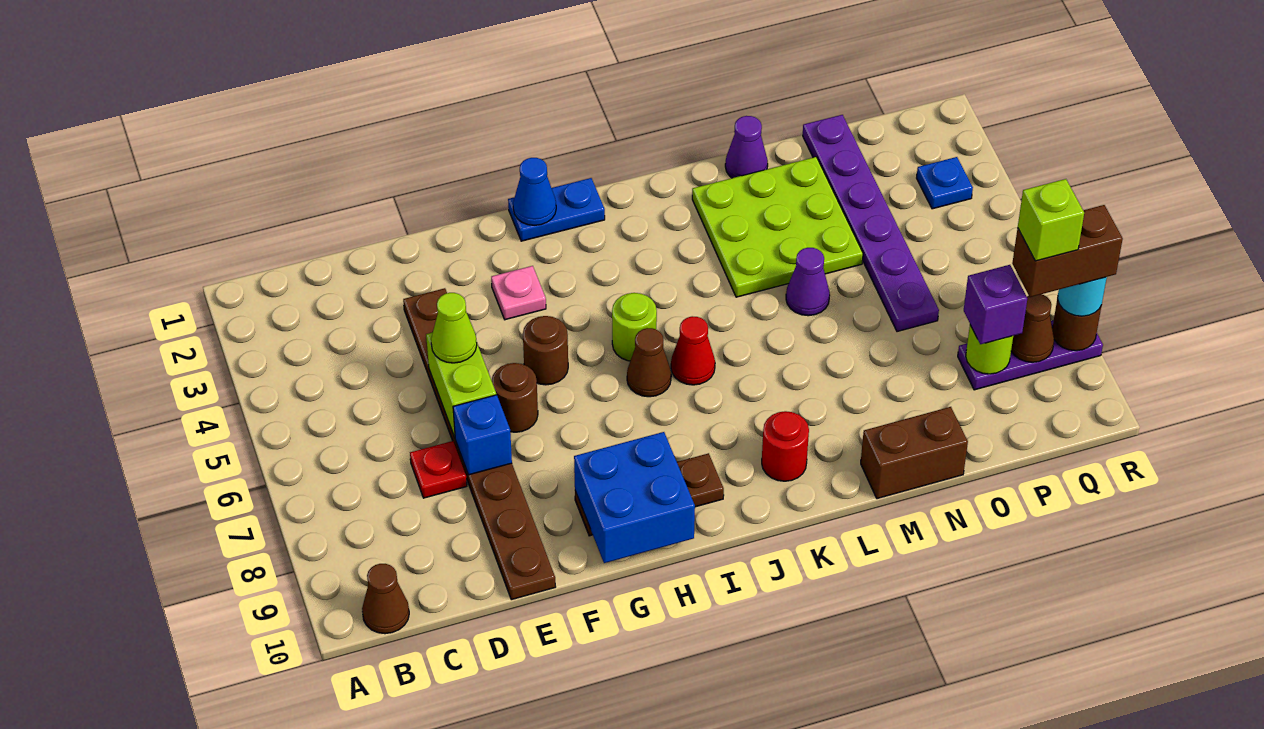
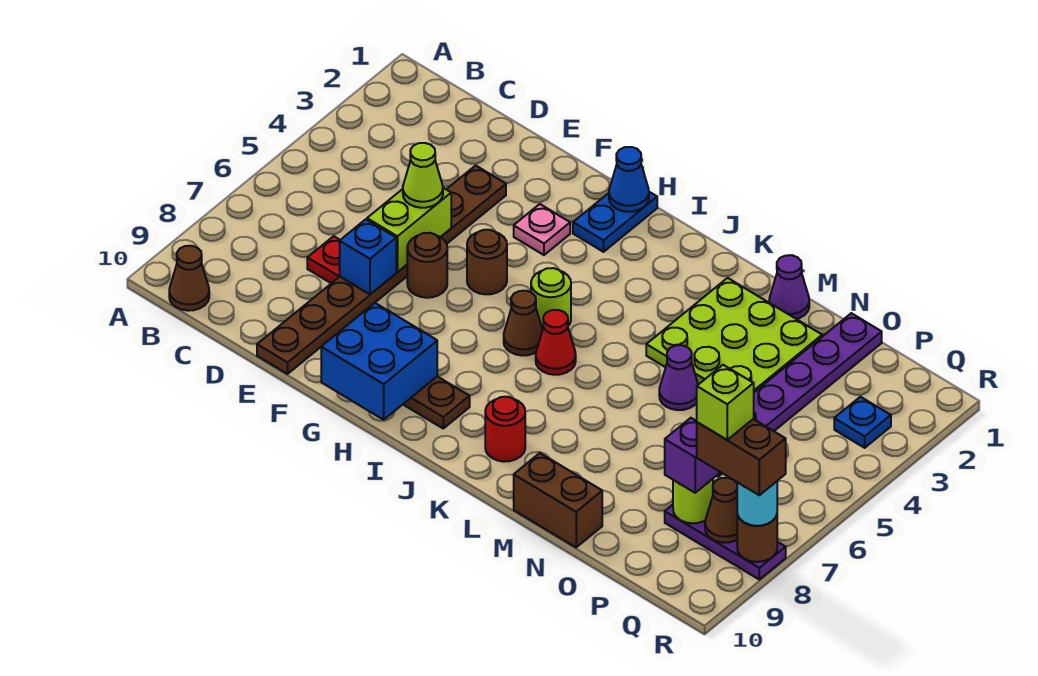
blue 1x2 plate [508,178,605,241] -> blue 1x2 plate turned to [573,192,657,252]

